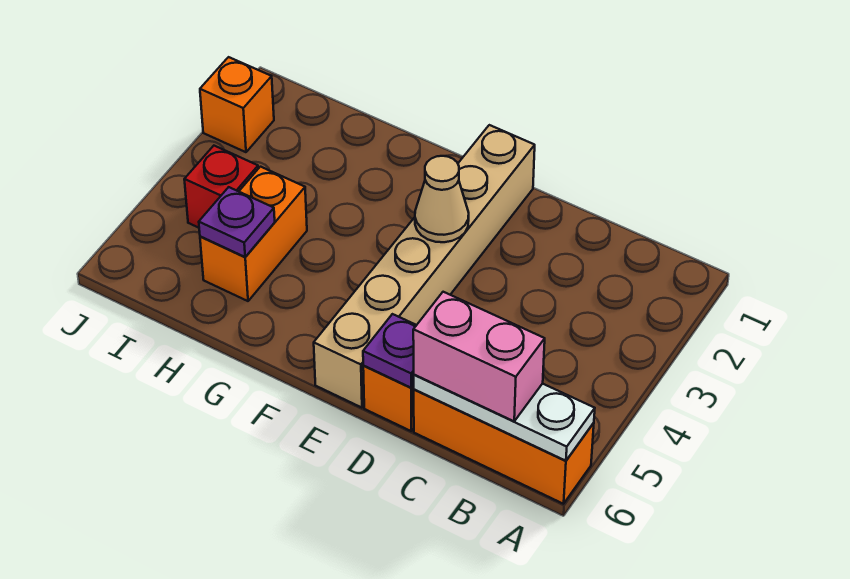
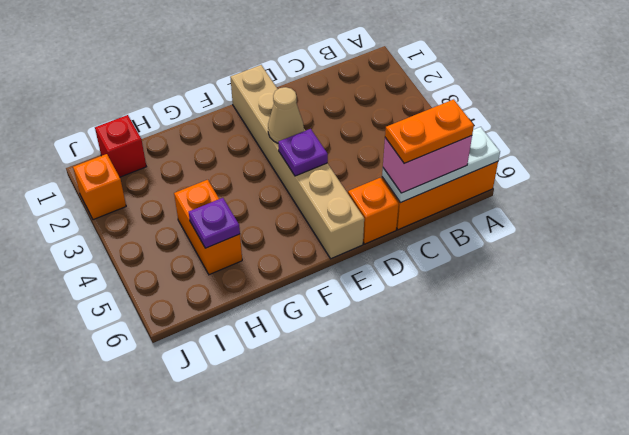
none -> orange 1x2 plate [385,99,474,163]
purple 1x1 plate [363,314,416,388] -> purple 1x1 plate moved to [278,129,328,176]
red 1x1 brick [184,146,258,228] -> red 1x1 brick moved to [95,115,146,177]

